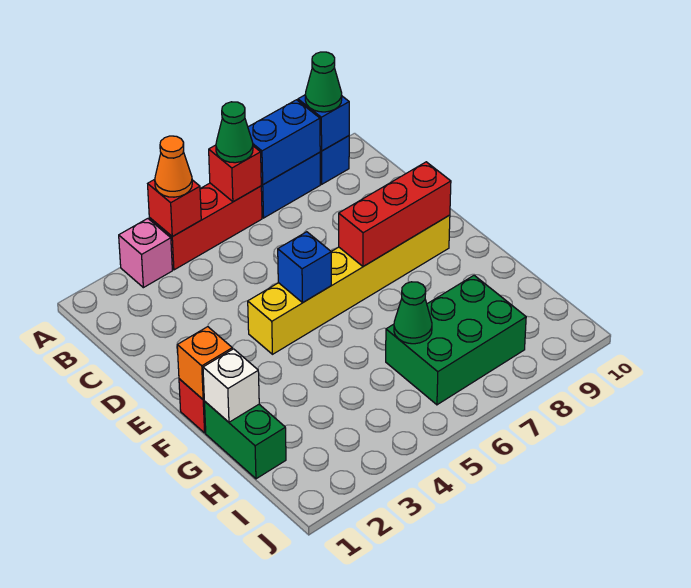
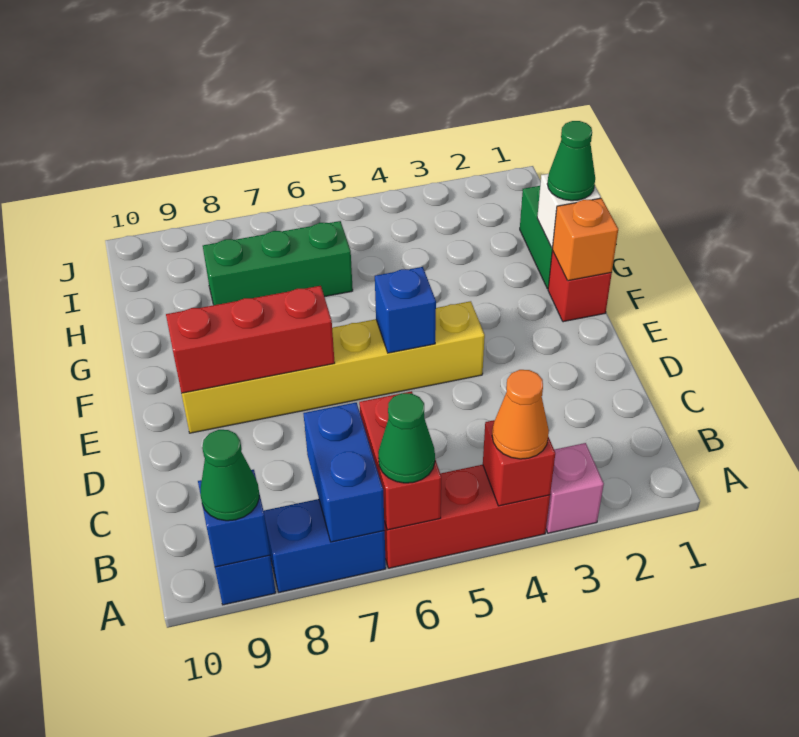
red 1x1 brick [209,145,261,202] -> red 1x2 brick [359,391,441,530]
blue 1x2 brick [248,100,321,185] -> blue 1x2 brick turned to [303,403,385,542]
green 2x3 brick [386,275,526,405] -> green 1x3 brick [203,221,353,305]
green 1x1 cone [394,282,432,344] -> green 1x1 cone moved to [547,121,595,201]

